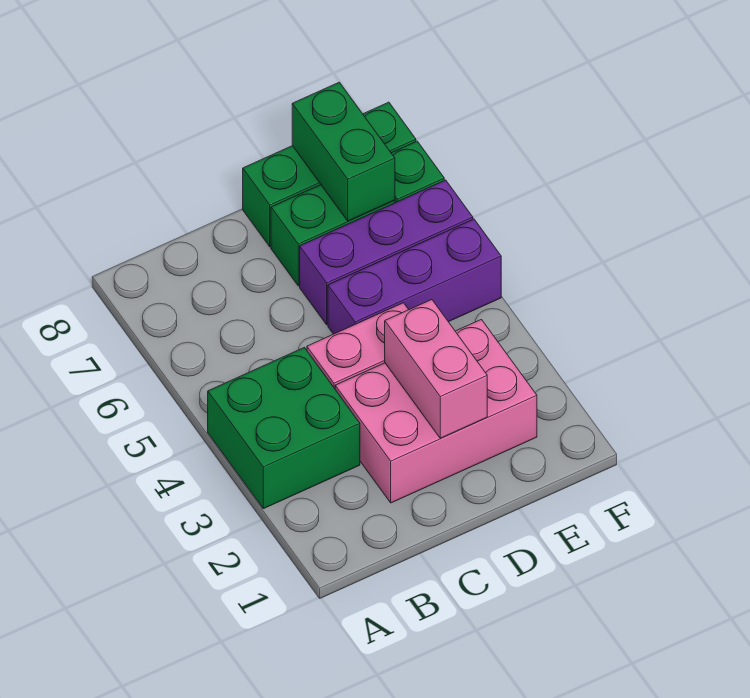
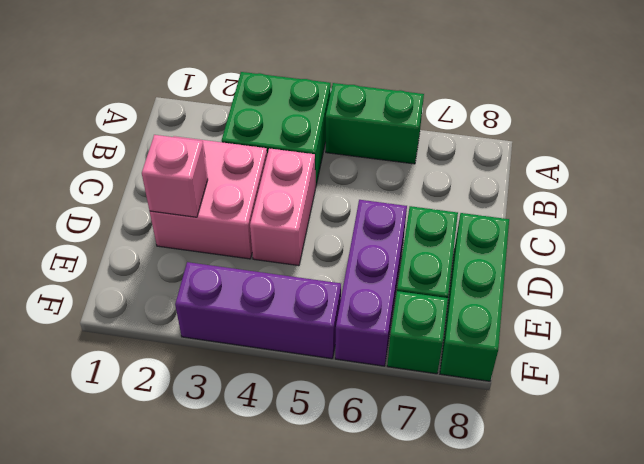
pink 2x3 brick [335,319,537,503] -> pink 2x2 brick [150,136,267,259]
pink 1x2 brick [385,300,487,438] -> pink 1x1 brick [142,135,208,217]
purple 1x3 brick [328,219,501,334] -> purple 1x3 brick turned to [175,262,341,359]
green 1x2 brick [292,82,395,221] -> green 1x2 brick moved to [326,83,424,164]

